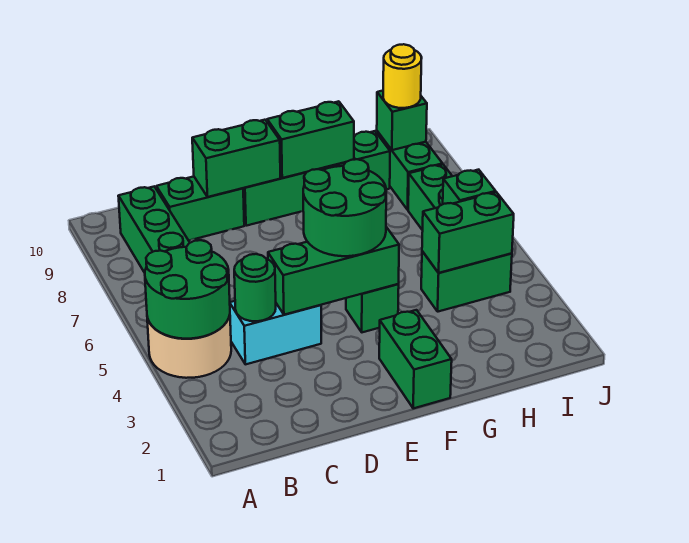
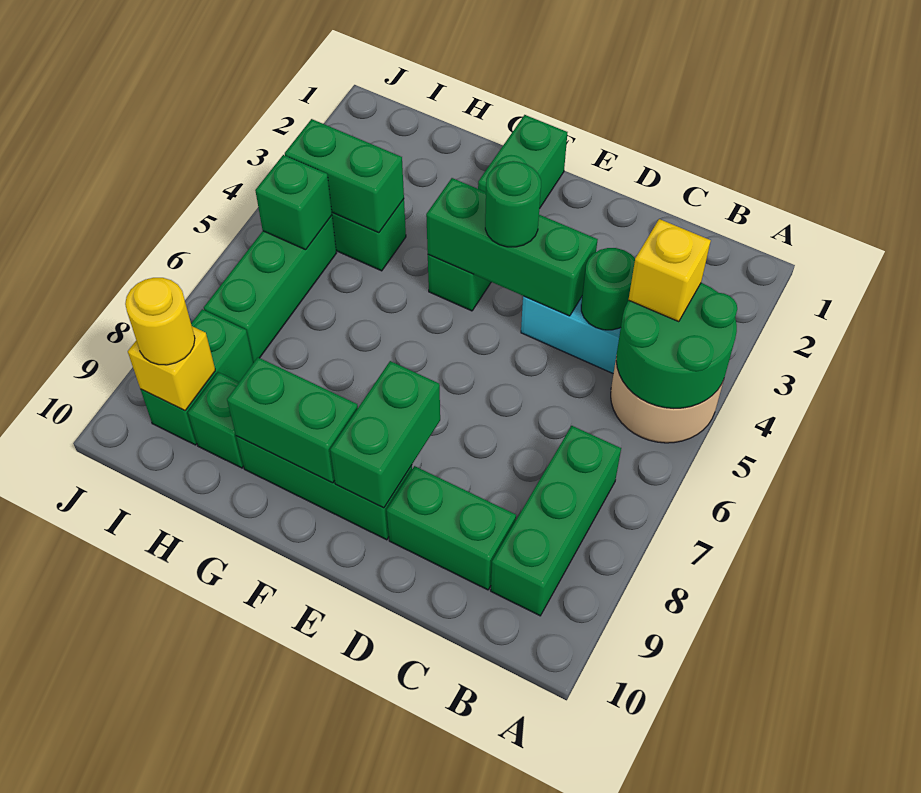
none -> yellow 1x1 brick [629,219,711,322]
green 1x2 brick [192,120,280,197] -> green 1x2 brick turned to [330,361,440,508]
green 2x2 round brick [303,159,386,256] -> green 1x1 round brick [485,161,541,247]
green 1x1 brick [377,91,427,150] -> yellow 1x1 brick [128,326,215,411]

